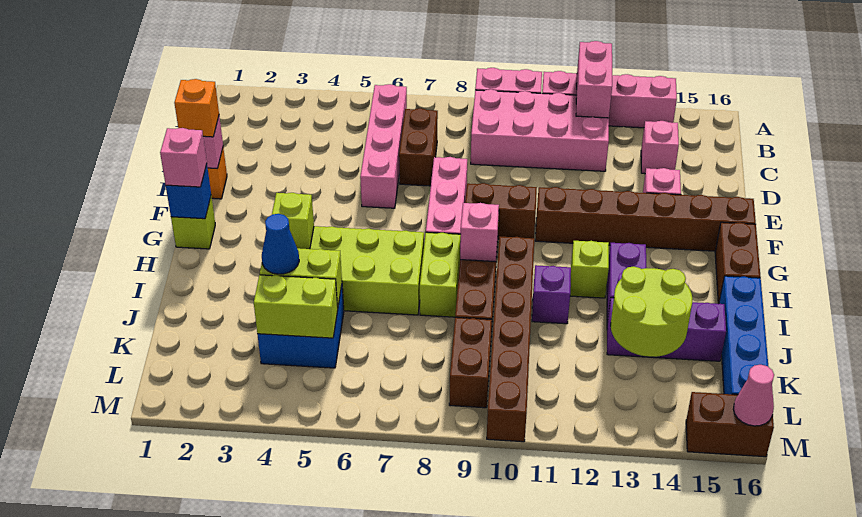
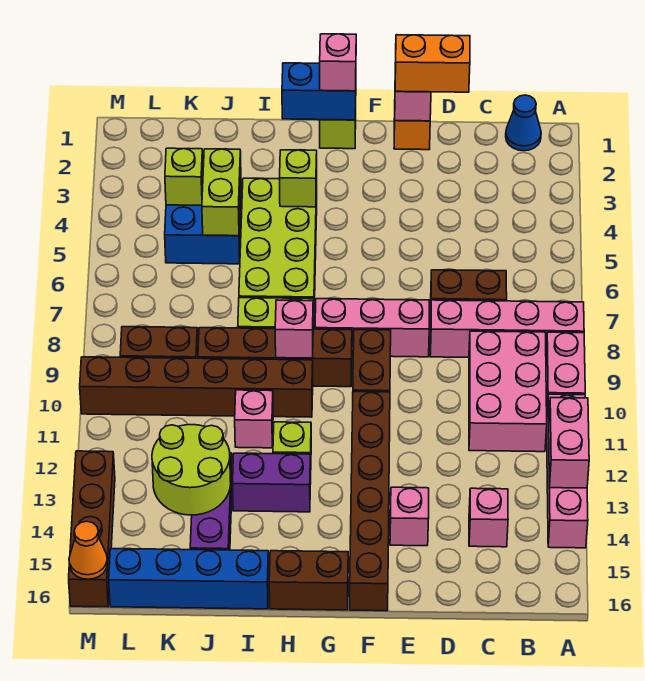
pink 1x2 brick [576,41,612,118] -> pink 1x2 brick turned to [549,398,589,488]
pink 1x4 brick [360,84,407,208] -> pink 1x4 brick moved to [430,300,584,357]
pink 2x4 brick [471,89,609,171] -> pink 2x3 brick [469,331,547,452]
orange 1x1 brick [174,79,219,137] -> orange 1x2 brick [395,35,470,92]
blue 1x1 brick [166,164,211,219] -> blue 1x2 brick [282,63,356,120]
purple 1x1 brick [532,265,571,324] -> pink 1x1 brick [235,390,273,448]
blue 1x1 cone [262,214,299,274] -> blue 1x1 cone moved to [506,95,541,151]
lime 1x2 brick [254,275,338,338] -> lime 1x1 brick [165,148,203,205]
brown 1x2 brick [686,392,774,457] -> brown 1x4 brick [69,451,115,607]
pink 1x1 cone [733,365,774,426] -> orange 1x1 cone [69,521,108,579]

